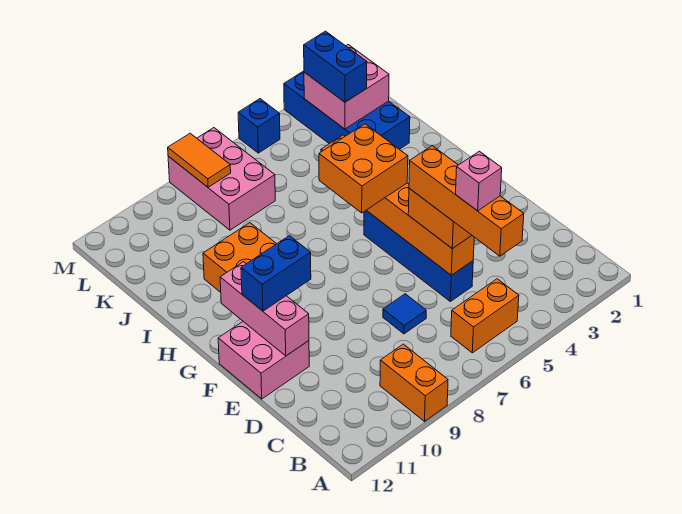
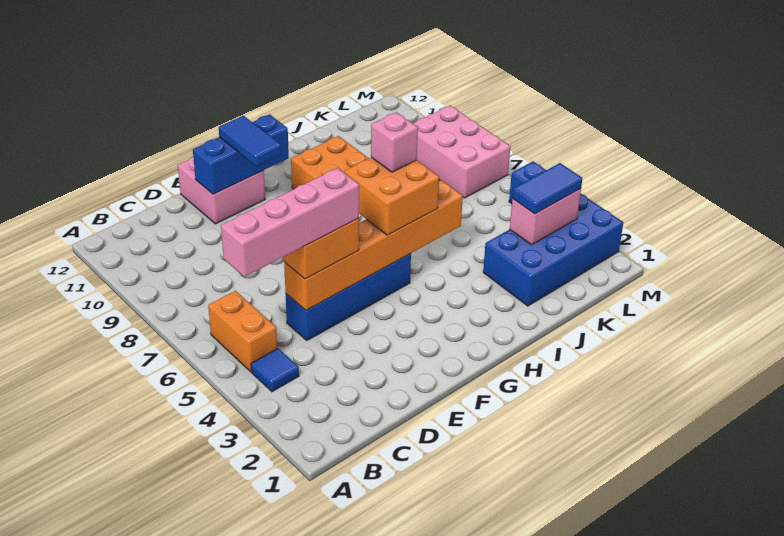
orange 1x2 brick [380,344,448,421] -> none
orange 1x4 brick [409,146,524,256] -> pink 1x4 brick [221,168,359,277]
pink 1x1 brick [456,151,502,211] -> pink 1x1 brick moved to [371,112,418,172]
blue 1x1 tile [383,294,426,334] -> blue 1x1 tile moved to [251,348,299,392]
pink 1x3 brick [220,262,309,356] -> blue 1x3 brick [193,114,289,194]
blue 1x2 brick [241,236,311,311] -> blue 1x2 tile [219,116,281,166]
pink 2x2 brick [304,45,389,129] -> pink 1x2 brick [510,189,581,245]
blue 1x2 brick [304,31,367,102] -> blue 1x2 tile [512,163,582,214]
pink 2x3 brick [168,128,275,230] -> pink 2x3 brick turned to [413,105,510,198]
orange 1x2 tile [168,133,231,187] -> none

